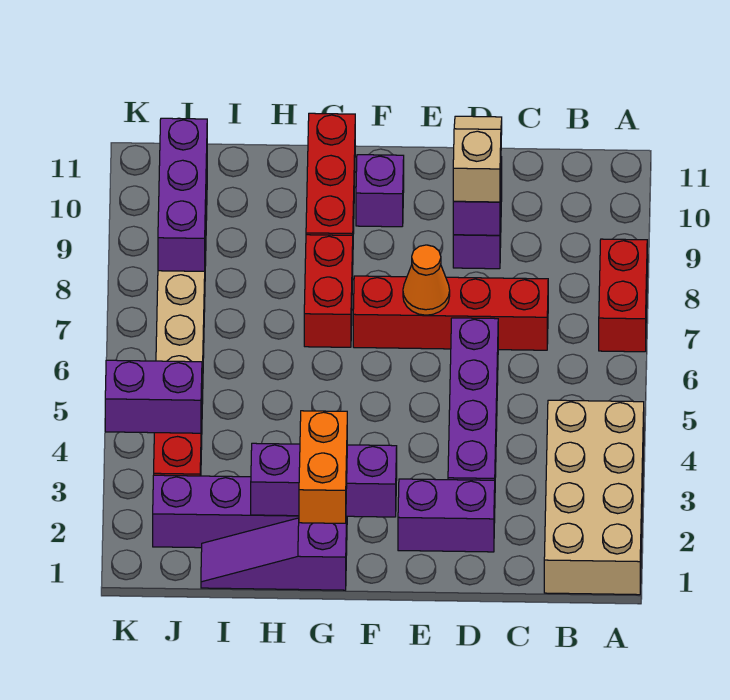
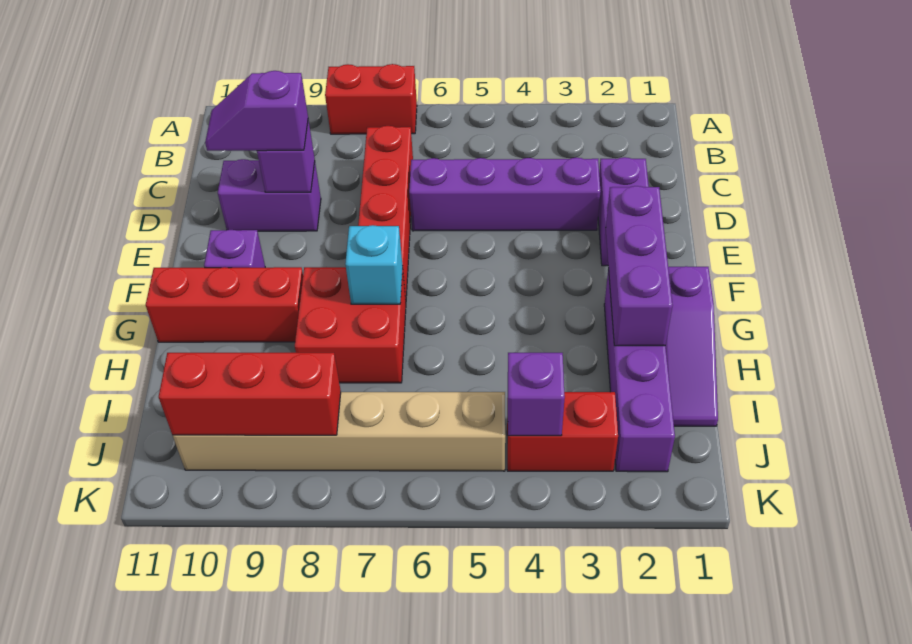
tan 2x4 brick [544,400,644,595] -> none
tan 1x2 slope [453,116,502,202] -> purple 1x2 slope [205,71,308,151]
orange 1x1 cone [403,245,450,315] -> none
orange 1x2 brick [299,411,347,523] -> none
red 1x2 brick [304,235,353,347] -> red 2x2 brick [295,267,406,383]
none -> cyan 1x1 brick [345,225,403,304]
purple 1x2 brick [105,360,202,433] -> purple 1x1 brick [508,353,565,436]
purple 1x3 brick [158,118,207,271] -> red 1x3 brick [159,353,341,435]

